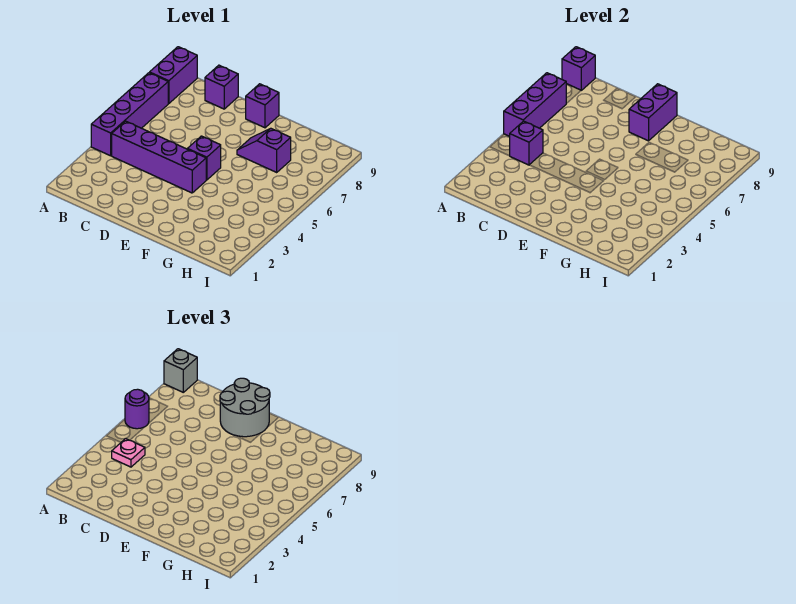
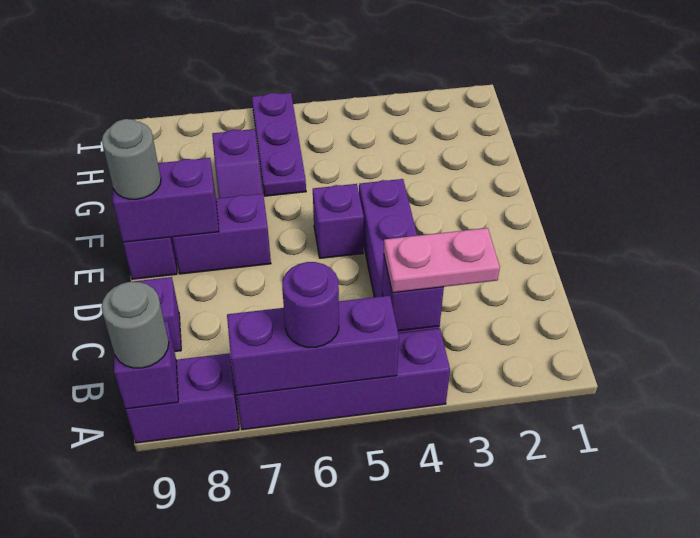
grey 1x1 brick [164,349,197,392] -> grey 1x1 round brick [102,282,169,368]
pink 1x1 plate [112,439,145,467] -> pink 1x2 plate [384,228,500,293]
grey 2x2 round brick [220,378,270,437] -> grey 1x1 round brick [102,119,161,199]
none -> purple 1x2 brick [172,194,271,274]
none -> purple 1x3 plate [252,93,306,196]

